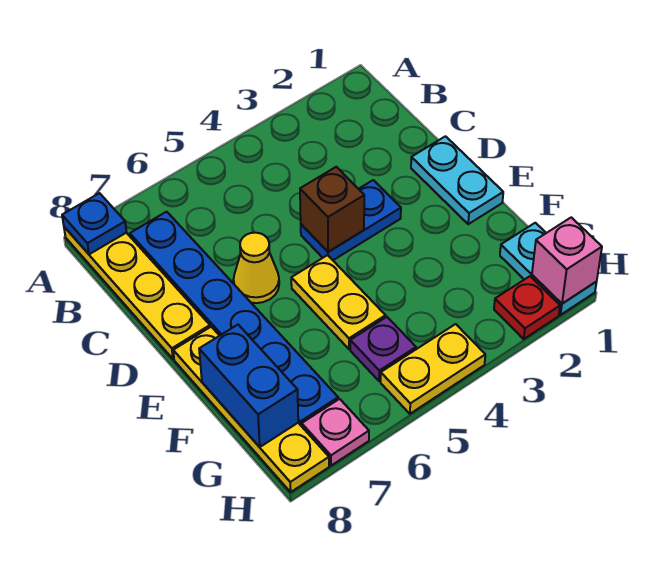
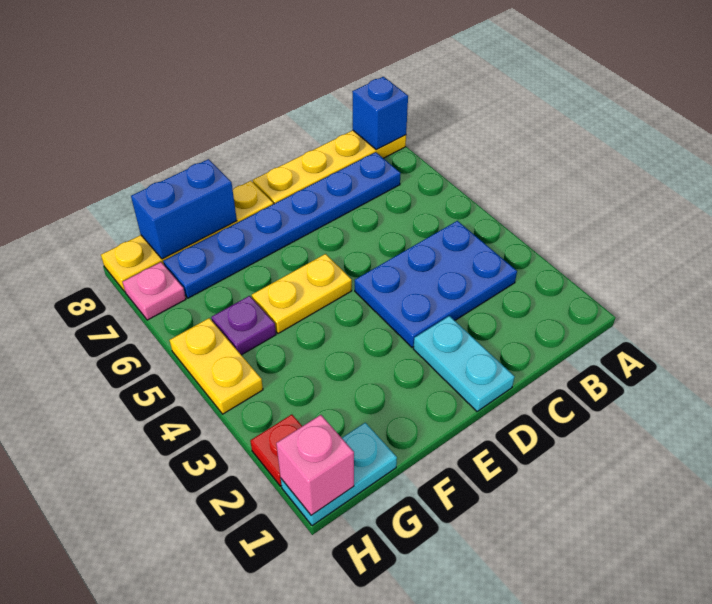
blue 1x1 plate [62,193,127,254] -> blue 1x1 brick [352,77,408,149]
cyan 1x2 plate [411,136,503,224] -> cyan 1x2 plate turned to [413,316,515,412]
blue 1x2 plate [301,180,401,260] -> blue 2x3 plate [355,221,517,347]
brown 1x1 brick [300,167,364,252] -> none
yellow 1x1 cone [233,233,279,303] -> none

